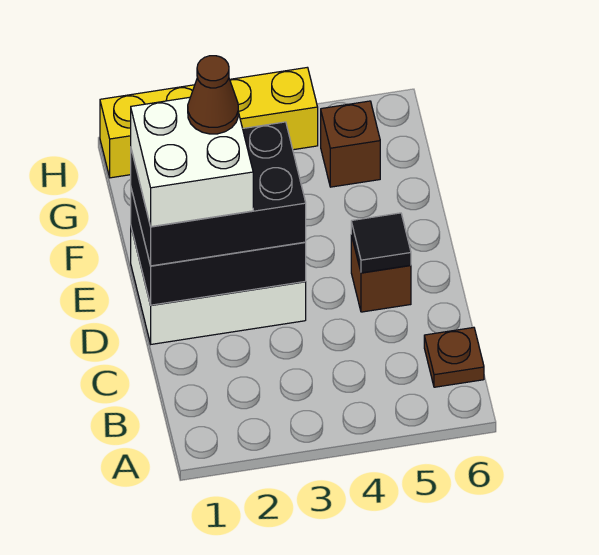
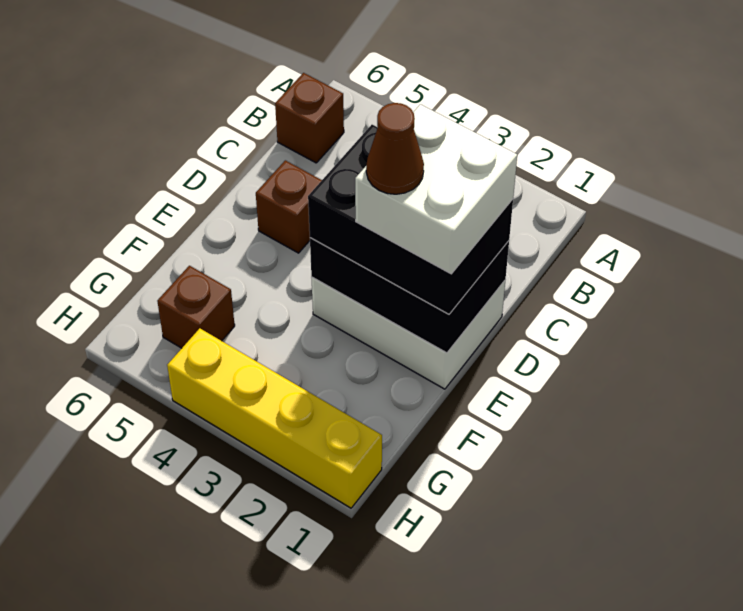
brown 1x1 plate [424,327,484,387] -> brown 1x1 brick [275,73,344,163]
black 1x1 tile [351,213,411,273] -> none

